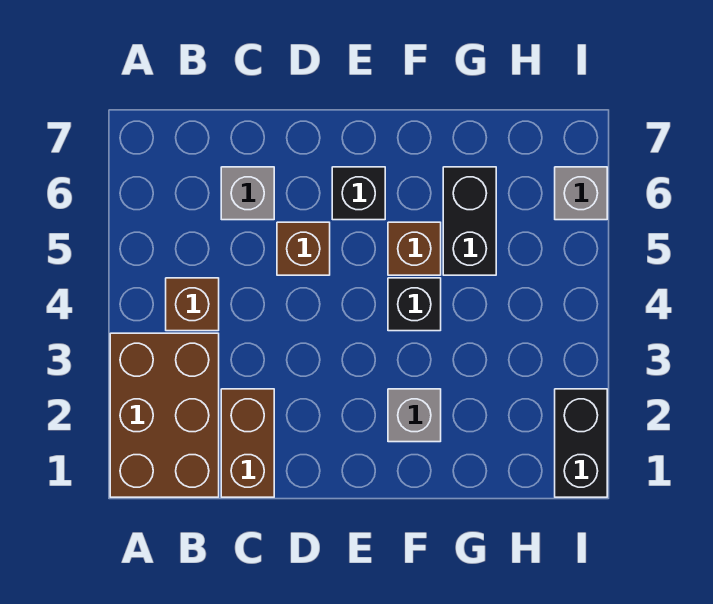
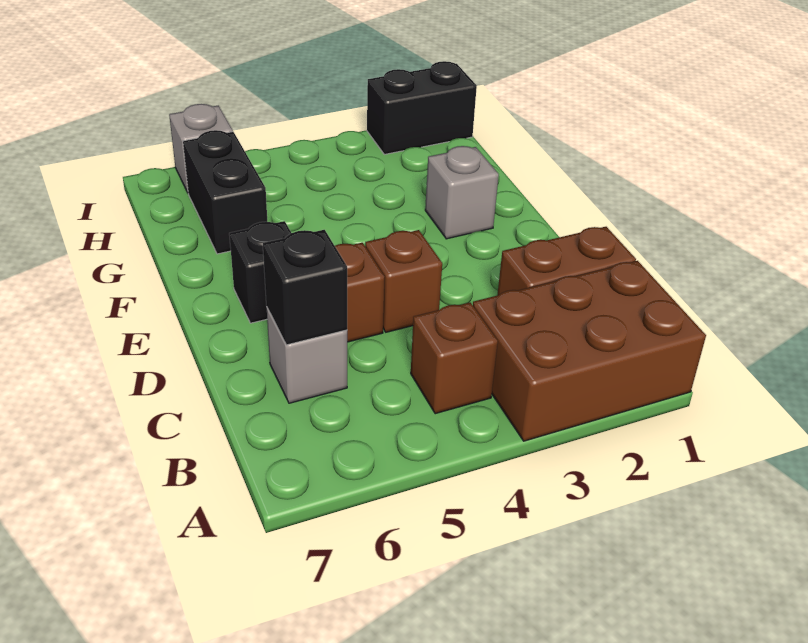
black 1x1 brick [388,278,441,331] -> black 1x1 brick moved to [263,230,347,345]
brown 1x1 brick [388,222,441,275] -> brown 1x1 brick moved to [365,230,442,332]
black 1x2 brick [443,167,496,275] -> black 1x2 brick turned to [183,130,267,254]

